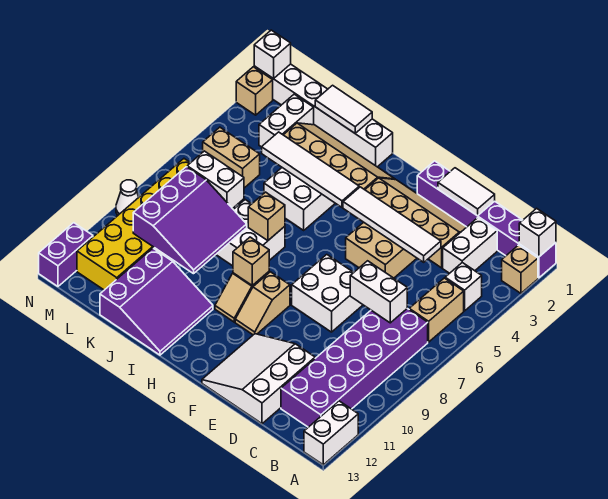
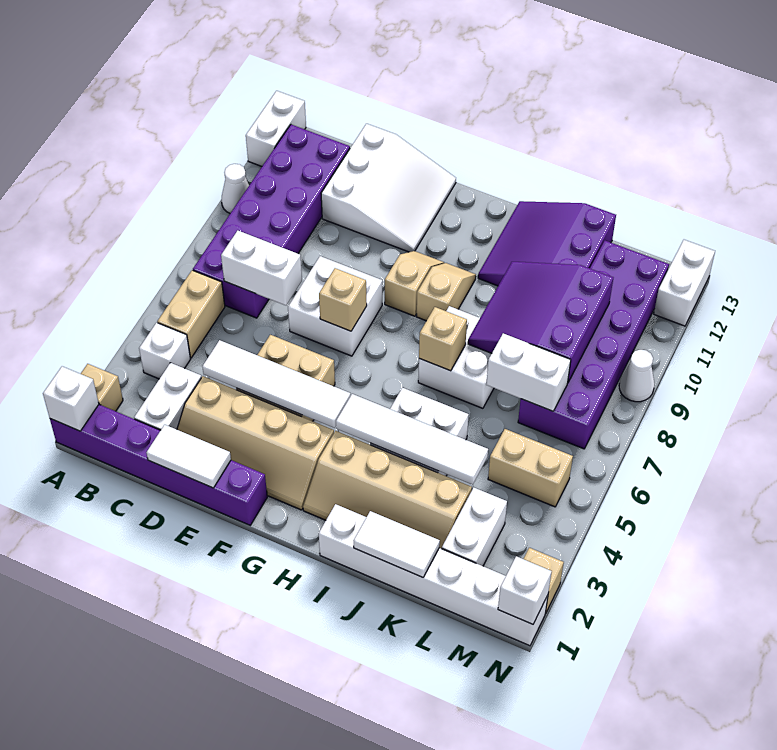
none -> white 1x1 cone [221,164,249,213]
tan 1x1 brick [233,237,269,286] -> tan 1x1 brick moved to [319,268,367,331]
yellow 2x6 brick [77,159,190,290] -> purple 2x6 brick [518,241,669,449]
purple 1x2 brick [39,223,93,286] -> white 1x2 brick [654,240,715,326]

